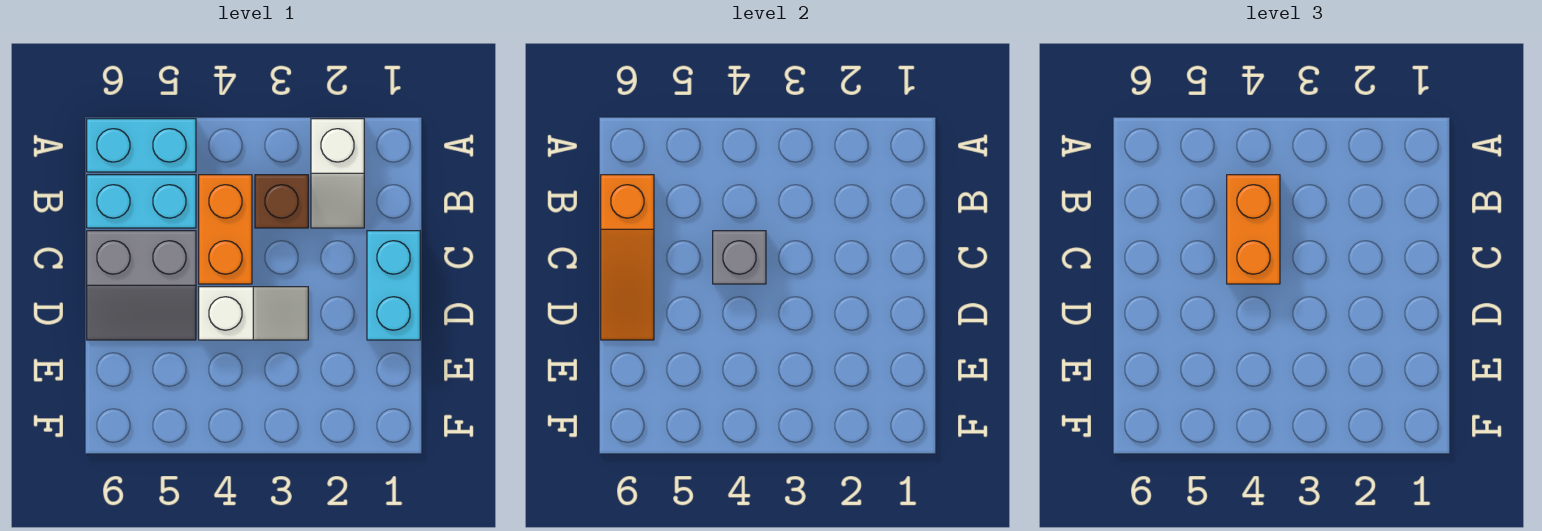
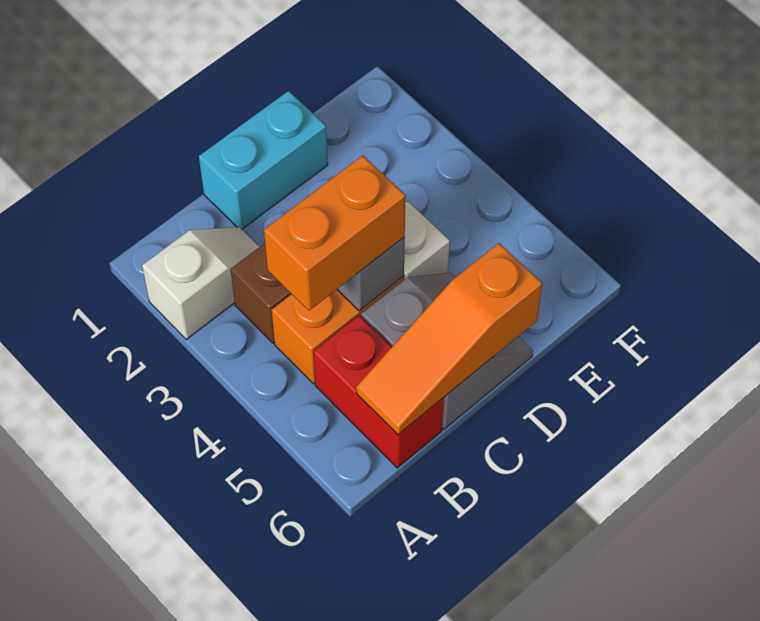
cyan 1x2 brick [87,119,196,172] -> none
cyan 1x2 brick [87,175,196,228] -> red 1x2 brick [313,316,444,468]
orange 1x3 slope [601,175,654,340] -> orange 1x3 slope turned to [356,243,542,434]

